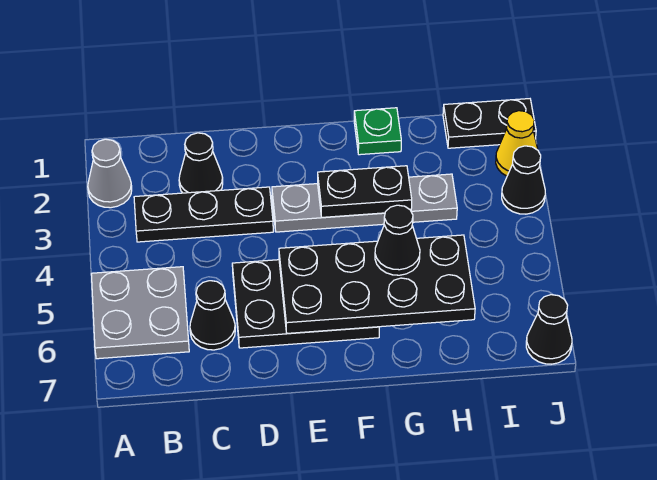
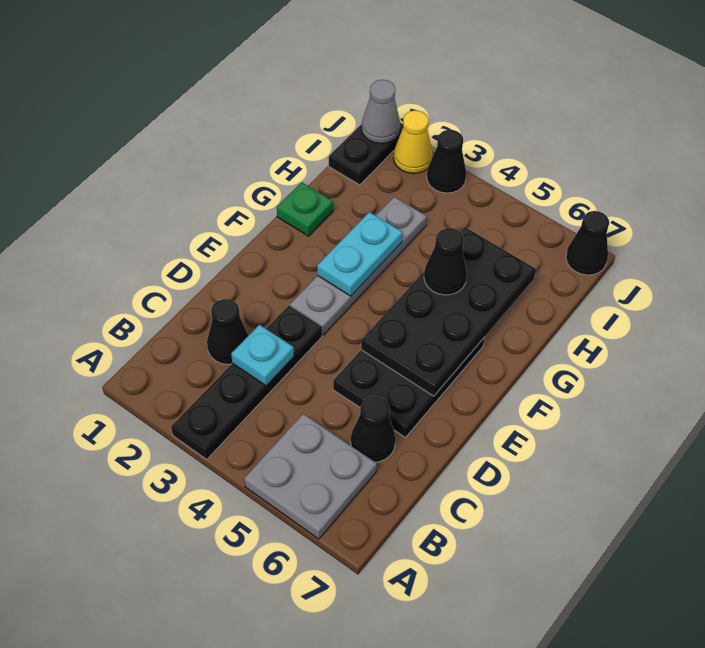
grey 1x1 cone [88,139,132,208] -> grey 1x1 cone moved to [361,80,400,144]
black 1x3 plate [134,187,273,242] -> black 1x4 plate [171,306,322,459]
none -> cyan 1x1 plate [231,325,294,386]
black 1x2 plate [318,166,412,217] -> cyan 1x2 plate [317,212,403,296]

